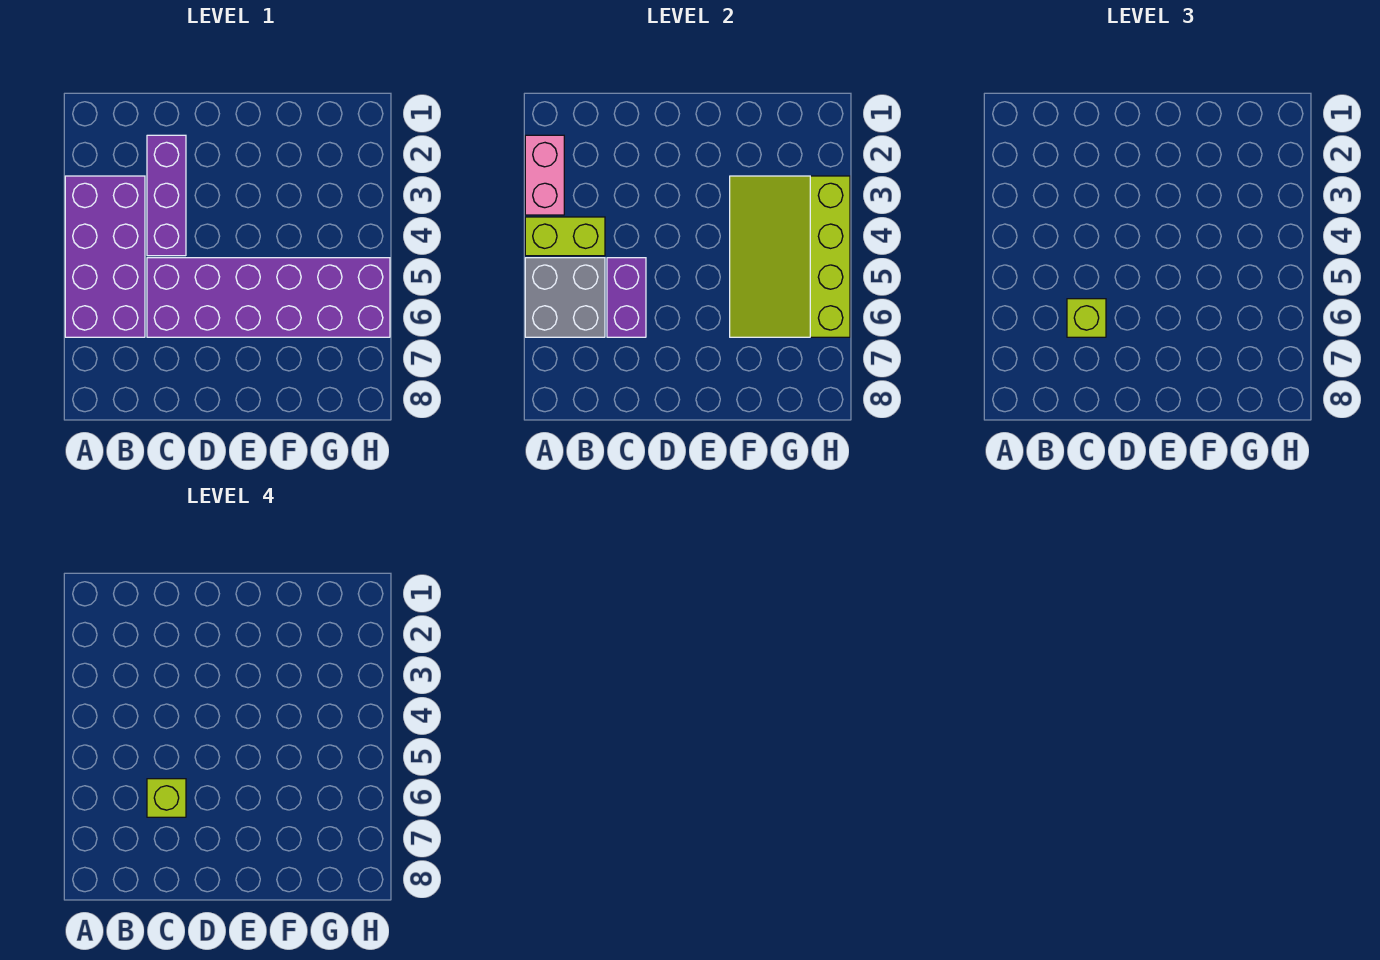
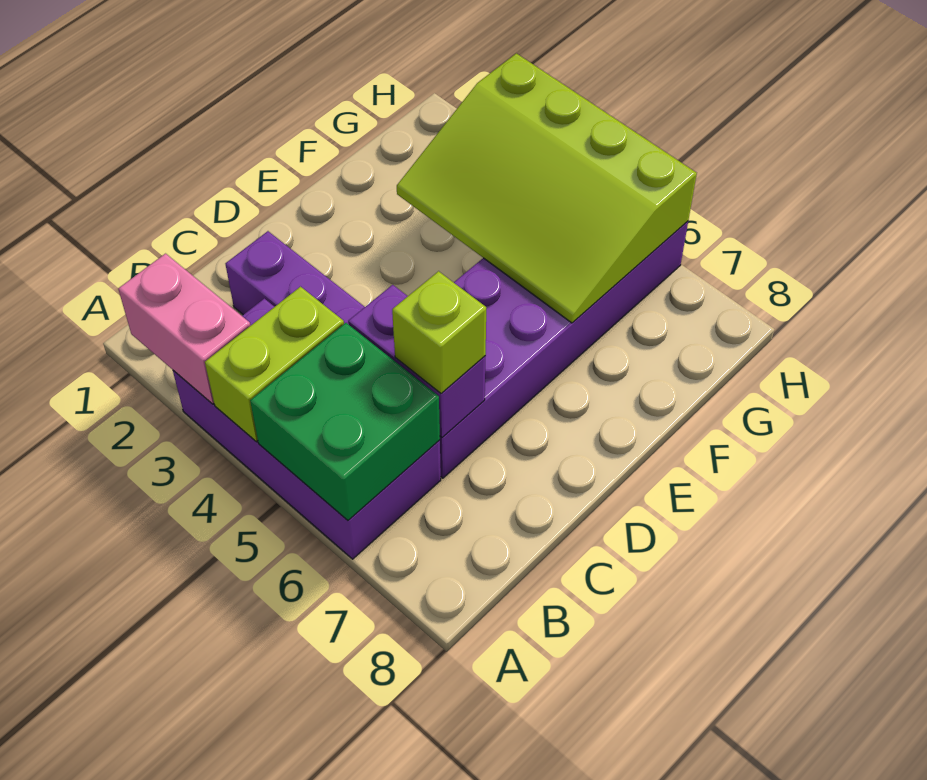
grey 2x2 brick [525,258,605,337] -> green 2x2 brick [250,323,440,520]
lime 1x1 brick [147,779,186,817] -> none

